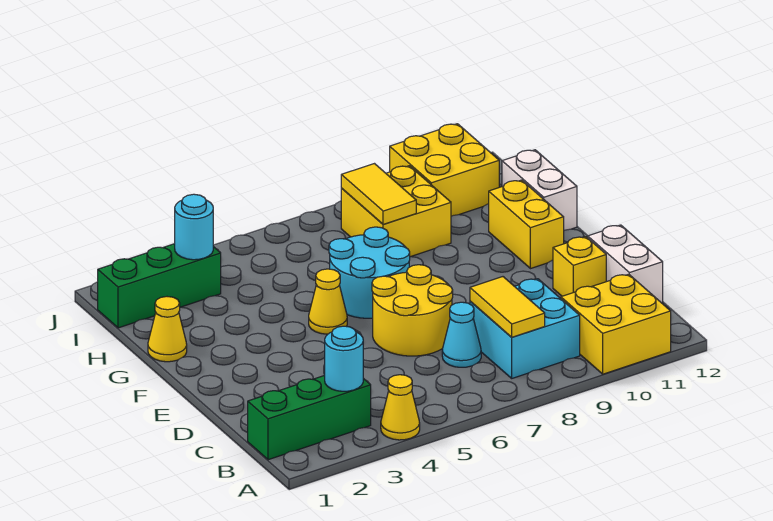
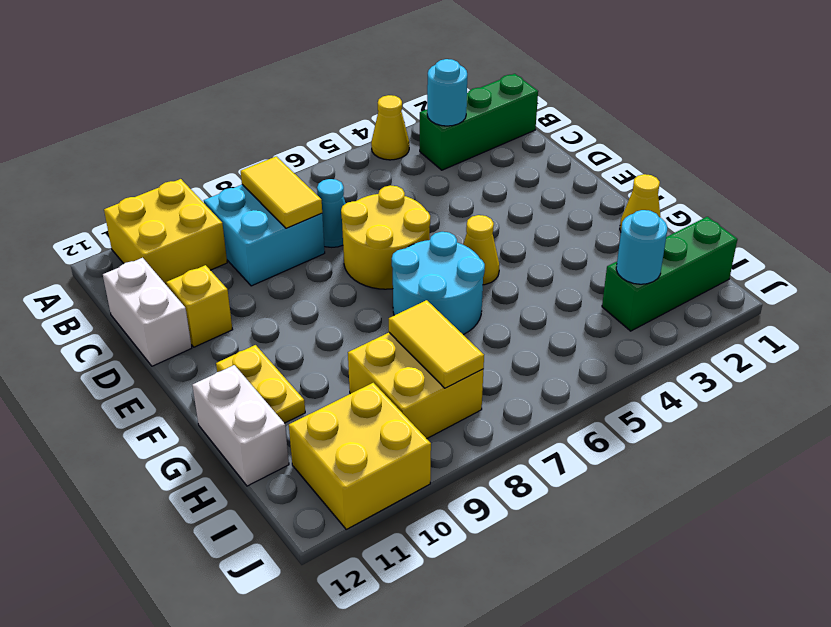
yellow 1x2 brick [489,180,564,269] -> yellow 1x2 plate [216,345,305,423]

